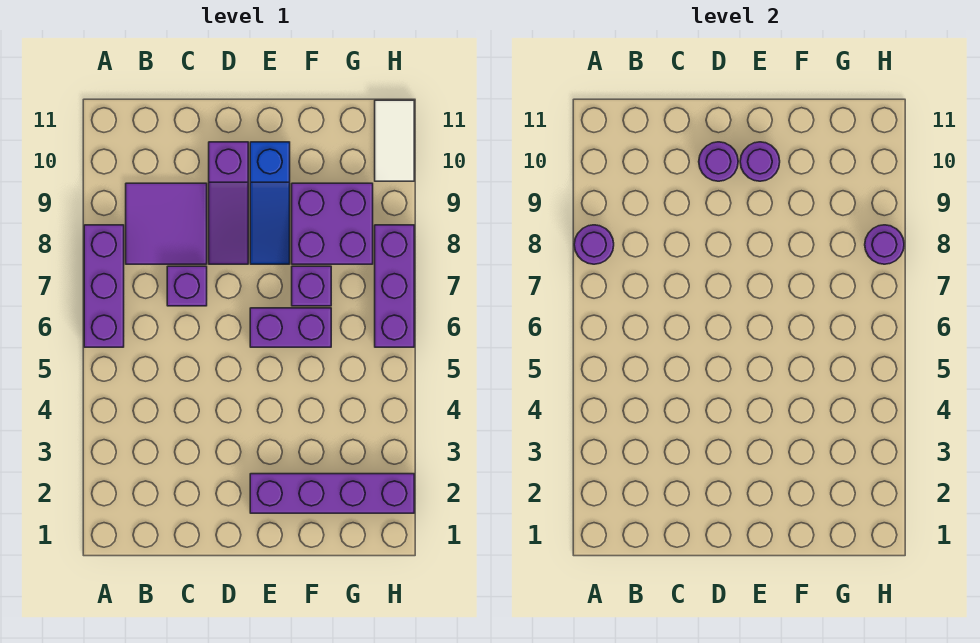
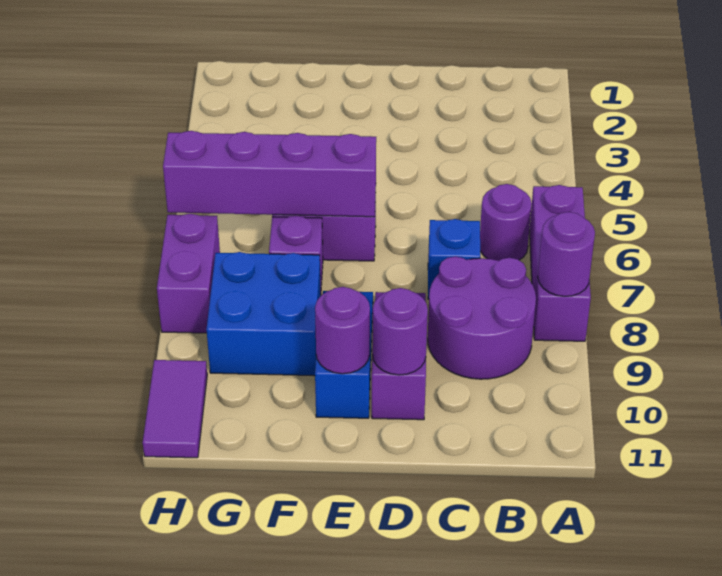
purple 2x2 tile [126,183,207,264] -> purple 2x2 round brick [428,257,536,379]
purple 1x1 brick [167,266,207,306] -> blue 1x1 brick [428,219,480,299]
purple 1x4 brick [250,474,414,513] -> purple 1x4 brick moved to [163,131,376,217]
purple 2x2 brick [292,183,373,264] -> blue 2x2 brick [206,252,321,376]
purple 1x3 brick [375,225,414,347] -> purple 1x2 brick [157,214,220,333]
purple 1x1 round brick [865,225,904,264] -> purple 1x1 round brick moved to [480,184,532,261]
white 1x2 tile [375,100,414,181] -> purple 1x2 tile [143,360,207,458]

